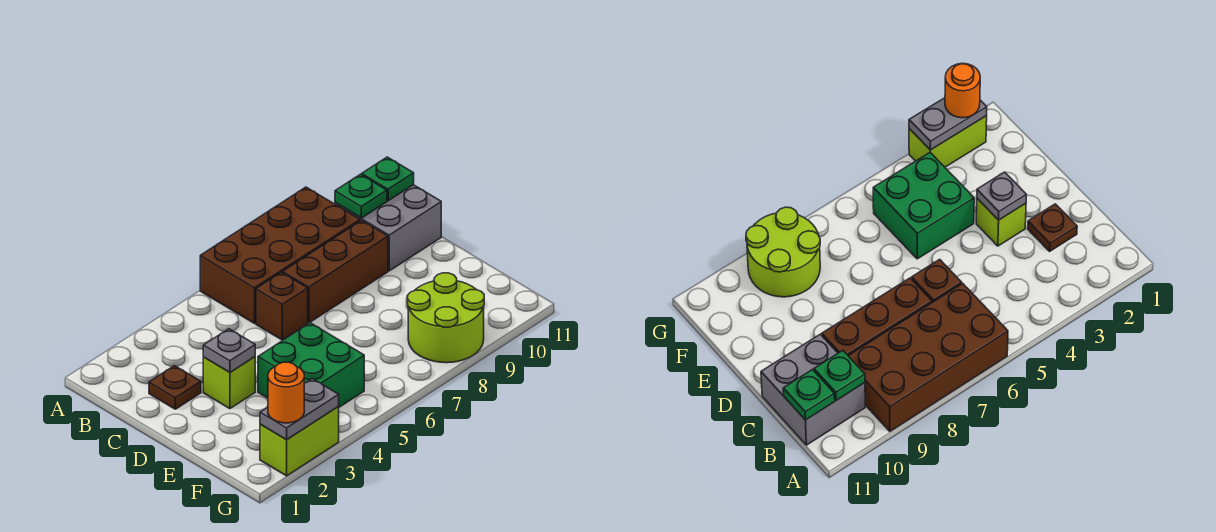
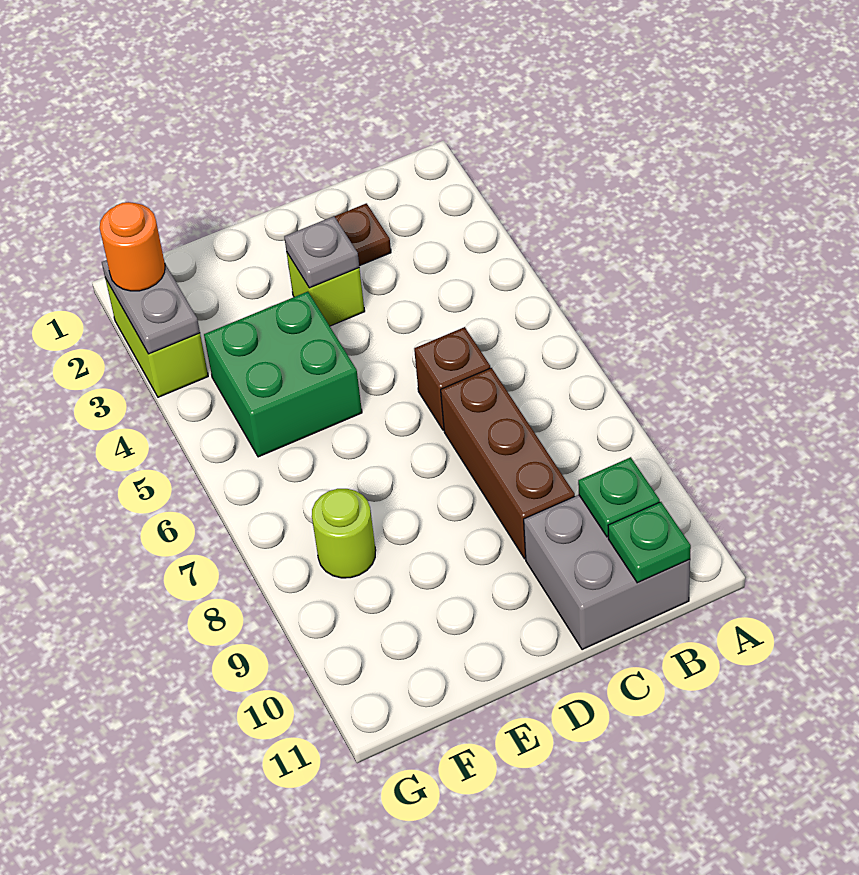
brown 2x4 brick [200,187,360,323] -> none
lime 2x2 round brick [407,273,484,363] -> lime 1x1 round brick [312,489,376,578]

